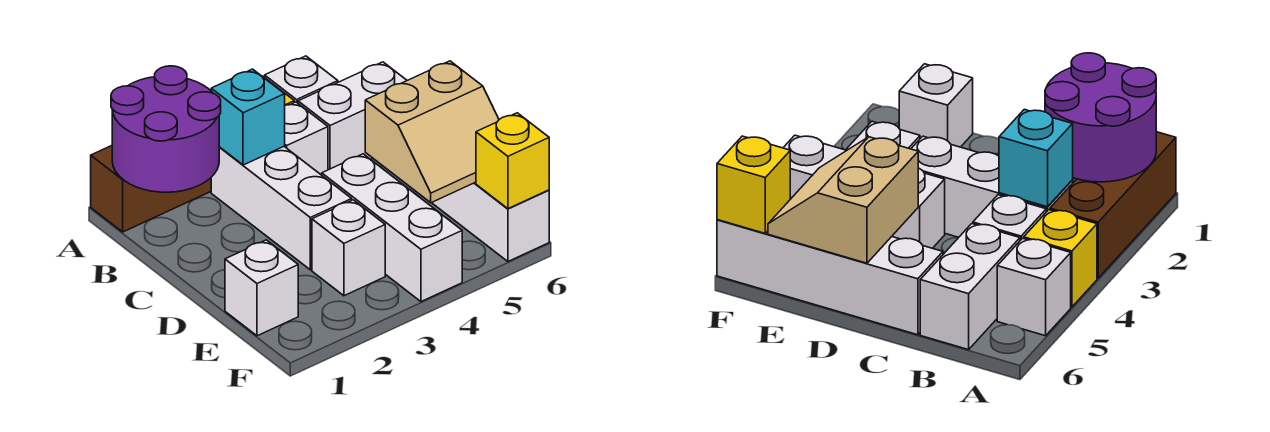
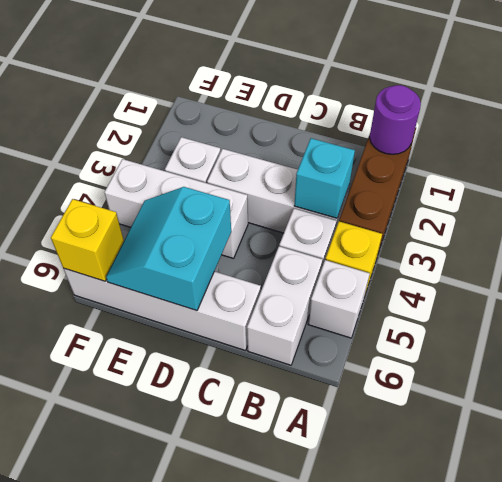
purple 2x2 round brick [111,66,221,192] -> purple 1x1 round brick [370,85,421,154]
tan 2x2 slope [365,61,499,203] -> cyan 2x2 slope [106,187,231,311]
white 1x1 brick [225,240,298,336] -> none

